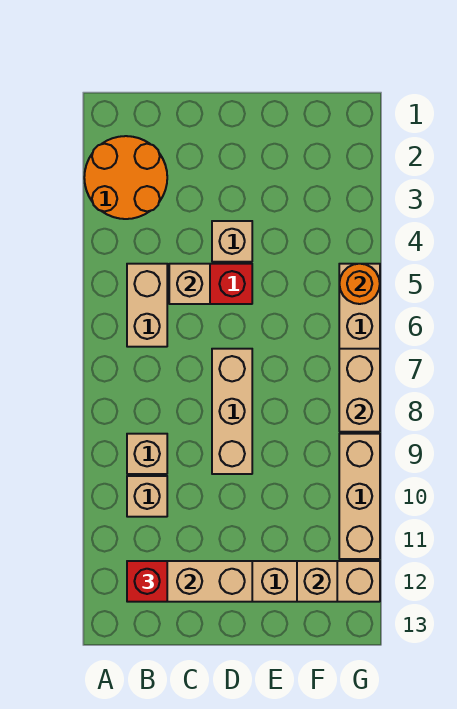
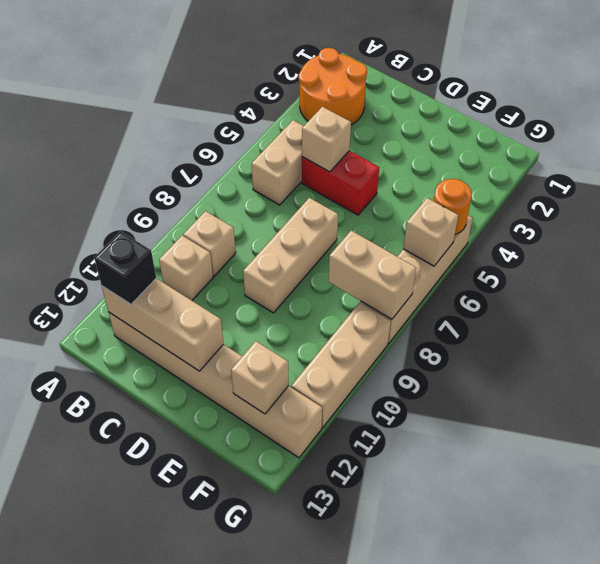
red 1x1 brick [127,561,167,602] -> black 1x1 brick [94,231,156,304]
tan 1x1 brick [212,221,252,262] -> tan 1x1 brick moved to [403,198,458,266]
tan 1x2 brick [339,349,380,432] -> tan 1x2 brick turned to [328,231,416,319]

